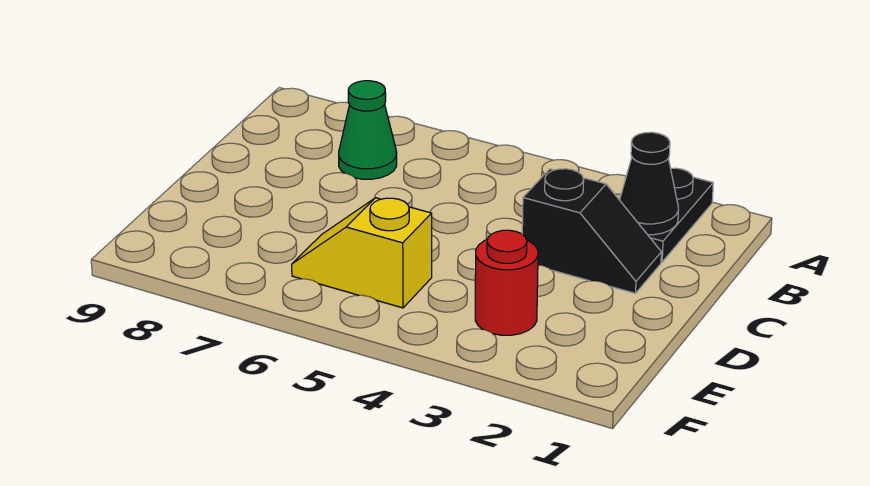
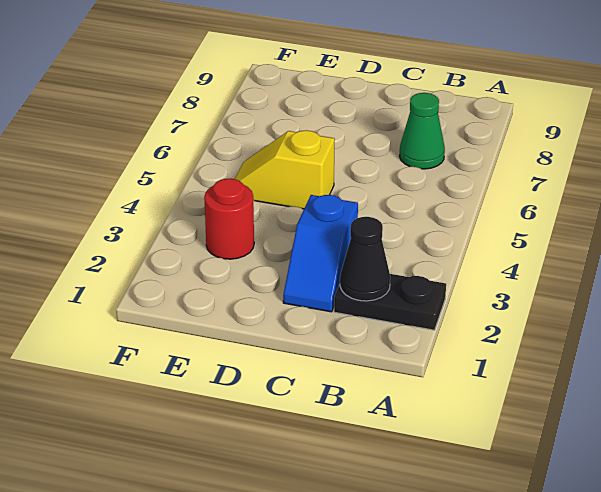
black 1x2 slope [522,169,661,293] -> blue 1x2 slope [283,195,358,312]
yellow 1x2 slope [292,198,432,308] -> yellow 1x2 slope turned to [235,130,335,209]

